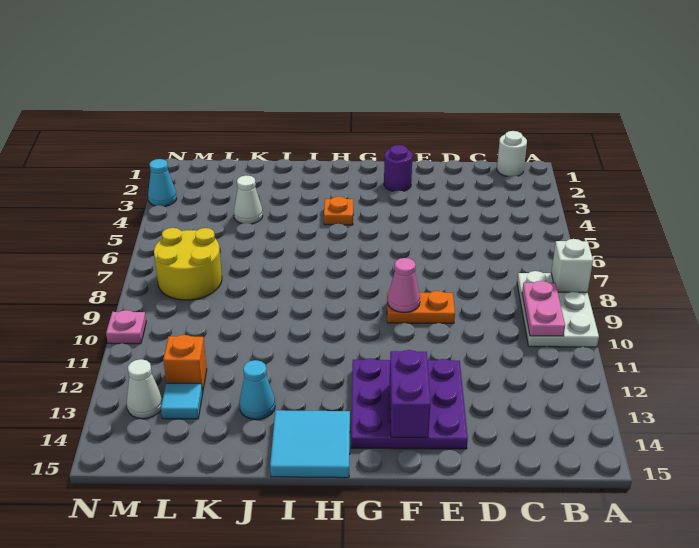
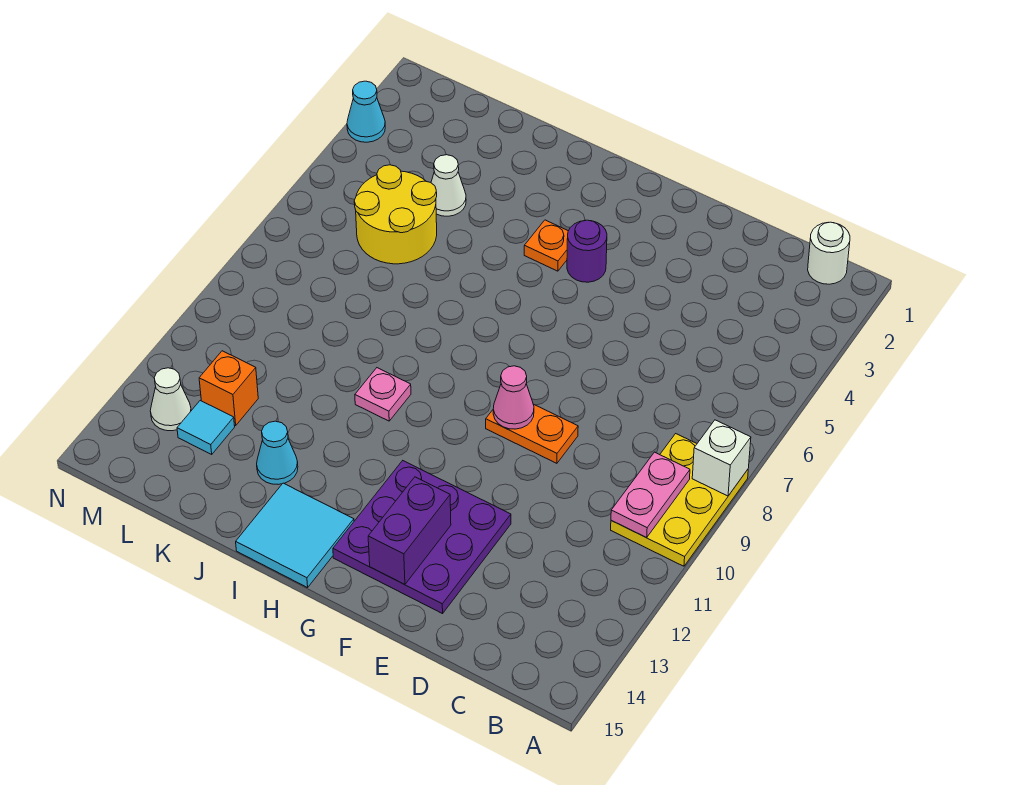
white 2x3 plate [517,271,599,347] -> yellow 2x3 plate [611,434,748,566]
purple 1x1 round brick [384,145,413,191] -> purple 1x1 round brick moved to [567,220,607,282]
yellow 2x2 round brick [154,228,222,300] -> yellow 2x2 round brick moved to [354,165,437,264]
pink 1x1 plate [106,310,146,344] -> pink 1x1 plate moved to [355,368,411,421]

